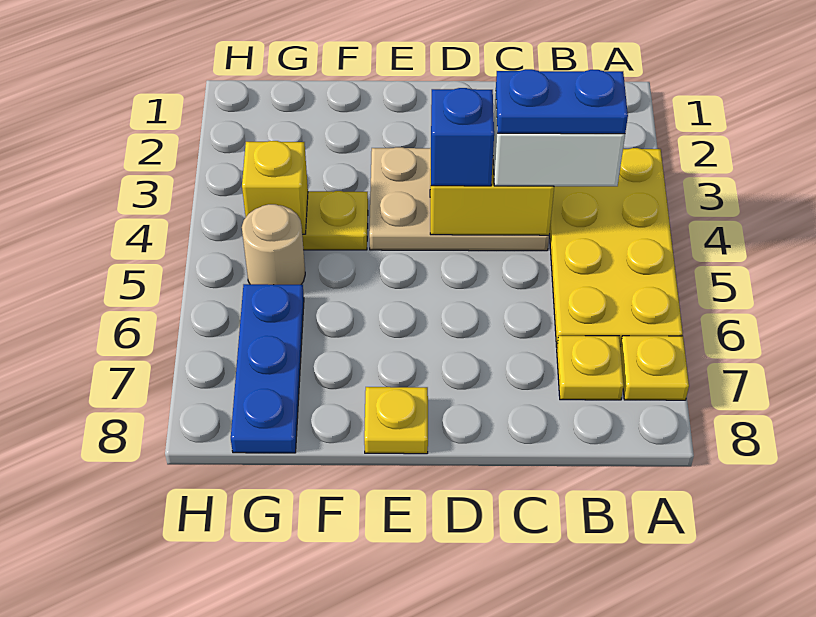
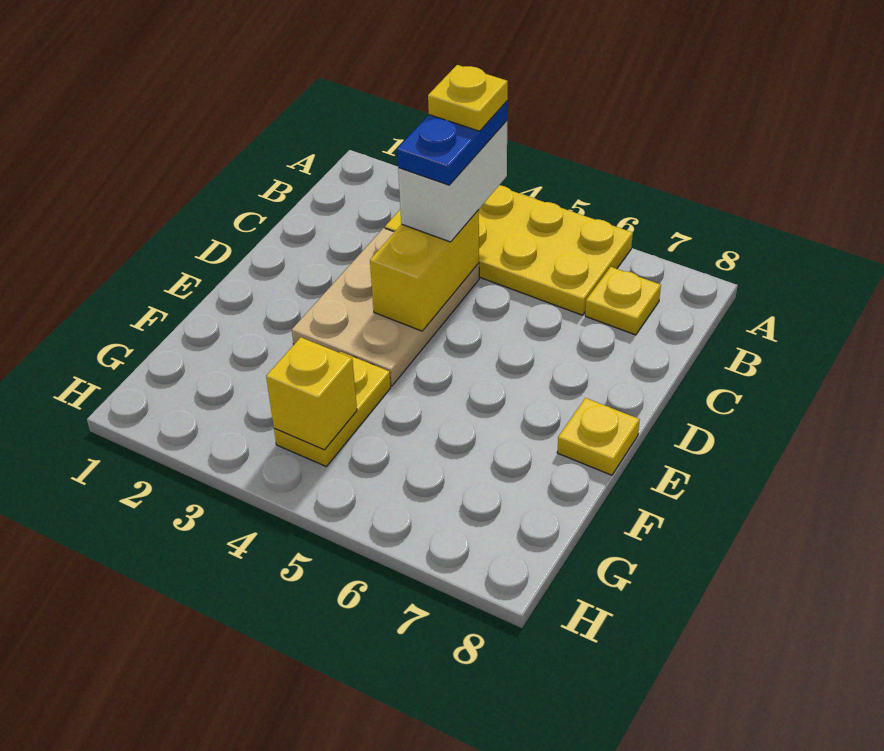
yellow 1x1 plate [620,336,689,400] -> yellow 1x1 plate moved to [428,65,508,131]
blue 1x1 brick [431,88,494,186] -> none
tan 1x1 round brick [242,204,305,285] -> none
blue 1x3 plate [231,284,304,453] -> none

